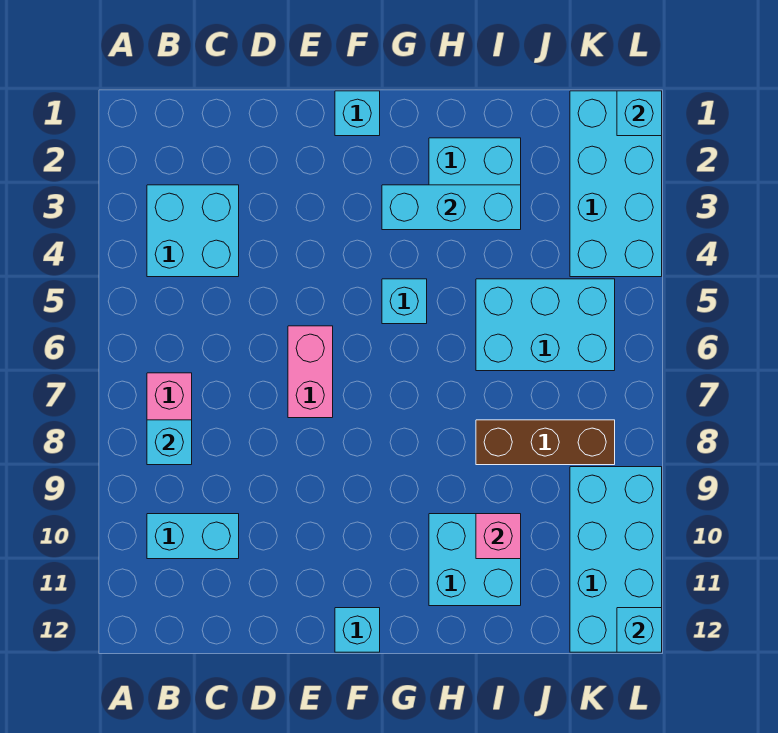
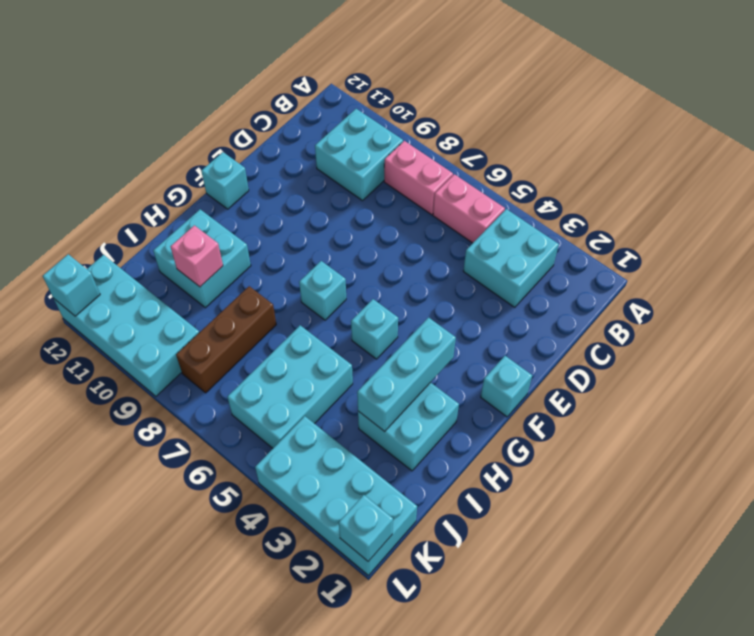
cyan 1x1 brick [147,420,192,465] -> cyan 1x1 brick moved to [299,261,346,320]
cyan 1x2 brick [147,514,239,559] -> cyan 2x2 brick [315,109,403,201]
pink 1x2 brick [288,326,333,418] -> pink 1x2 brick moved to [433,174,505,243]

